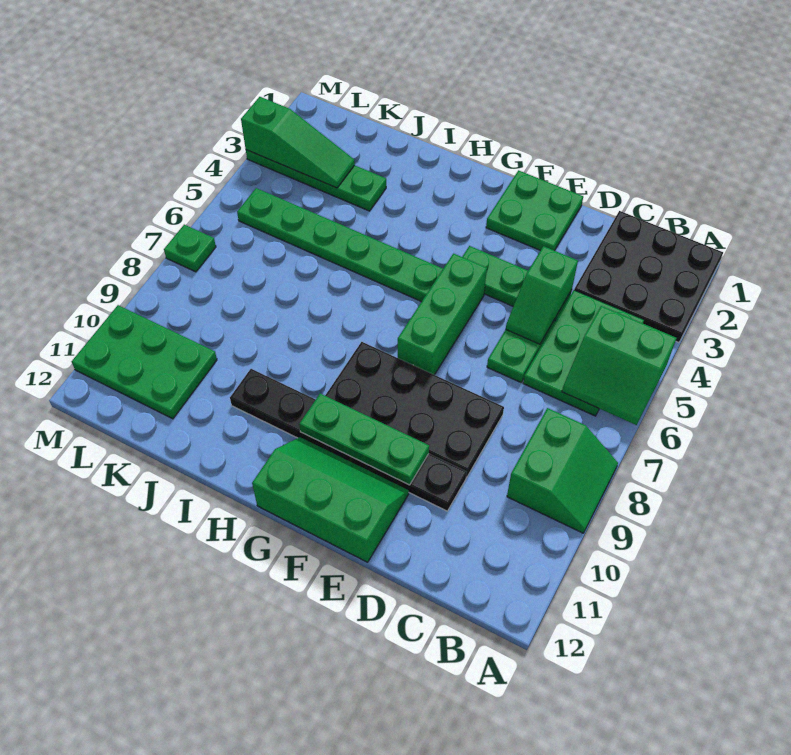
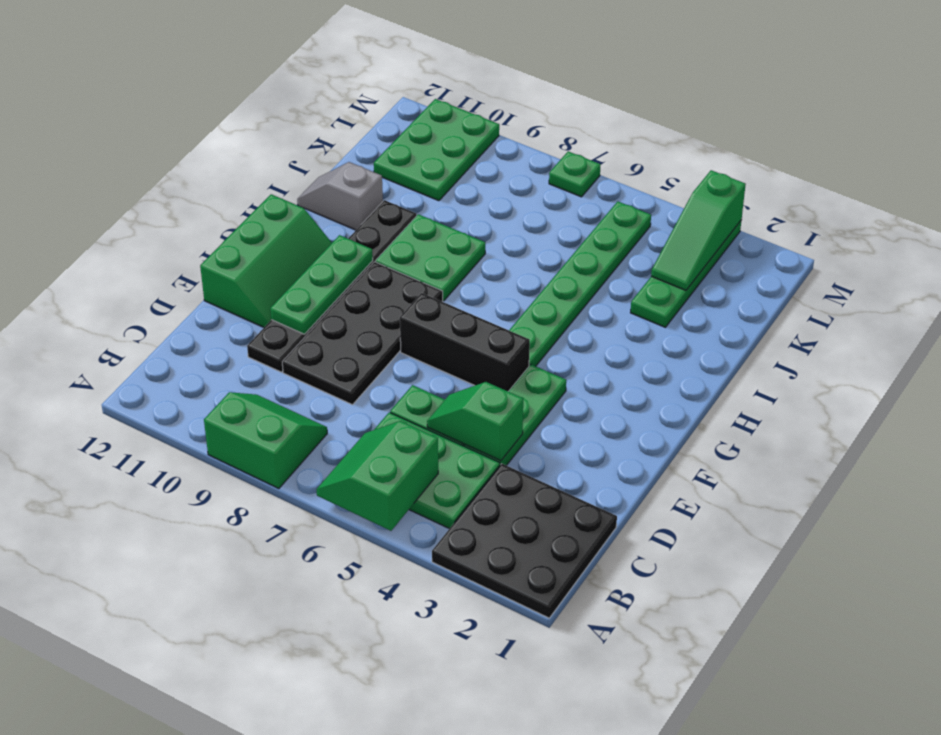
green 2x2 slope [507,408,618,533] -> green 2x2 slope turned to [204,392,327,489]
green 2x2 plate [486,170,583,251] -> green 2x2 plate moved to [376,214,485,301]
green 1x3 brick [398,253,487,375] -> black 1x3 brick [400,293,530,391]
none -> grey 1x2 slope [297,162,383,230]

